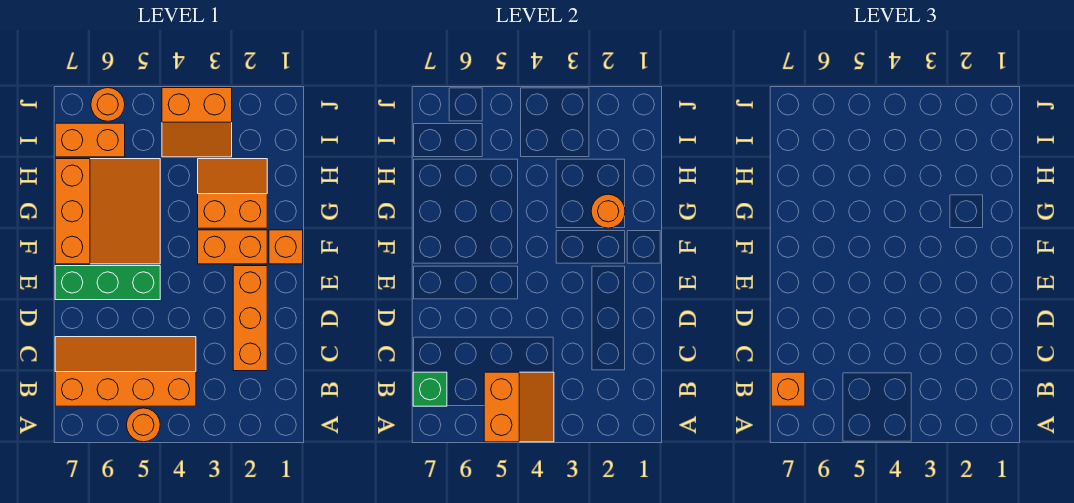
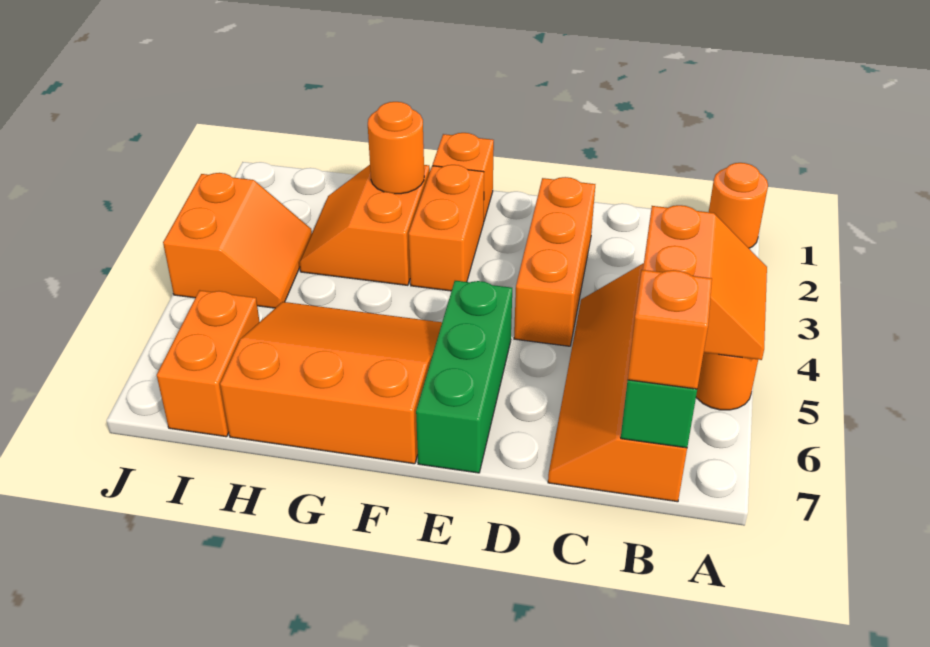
orange 2x2 slope [484,372,554,442] -> orange 2x2 slope turned to [643,205,767,360]
orange 1x3 brick [233,266,267,371] -> orange 1x3 brick turned to [514,177,595,346]
orange 1x1 round brick [91,88,125,121] -> orange 1x1 round brick moved to [709,163,768,248]

